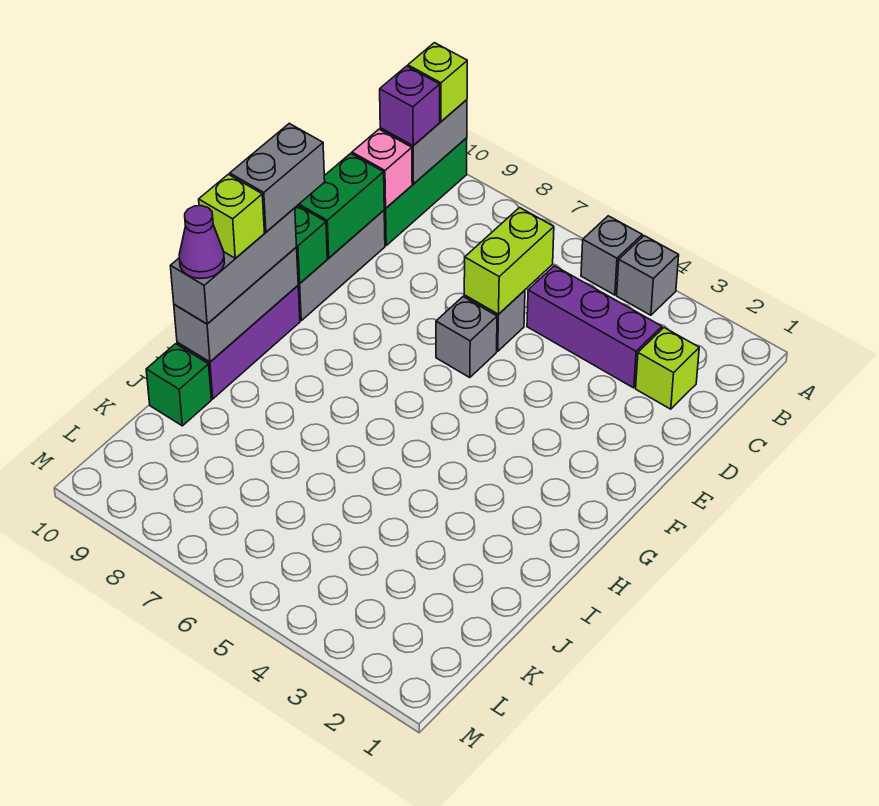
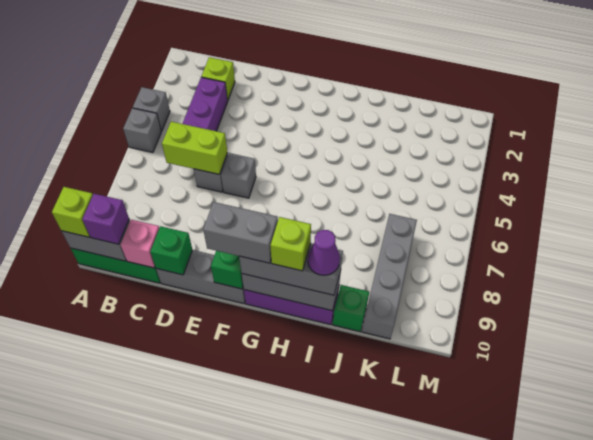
green 1x2 brick [298,153,384,258] -> green 1x1 brick [150,226,192,275]
none -> grey 1x4 brick [362,214,417,339]

